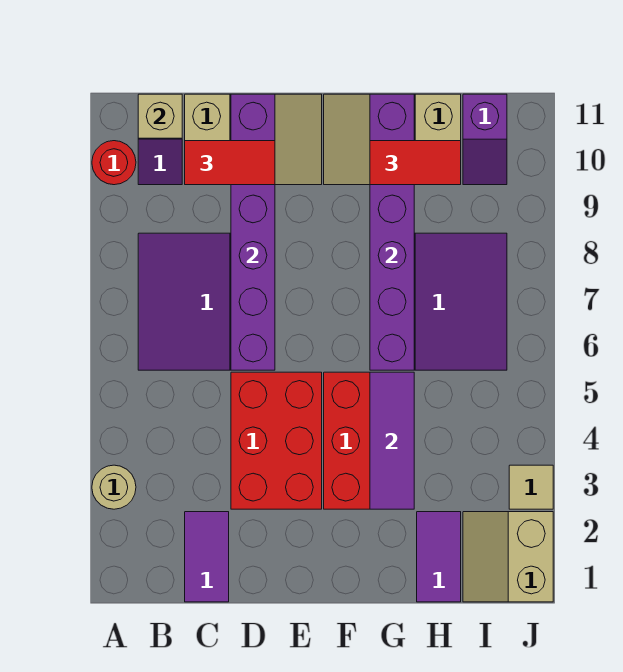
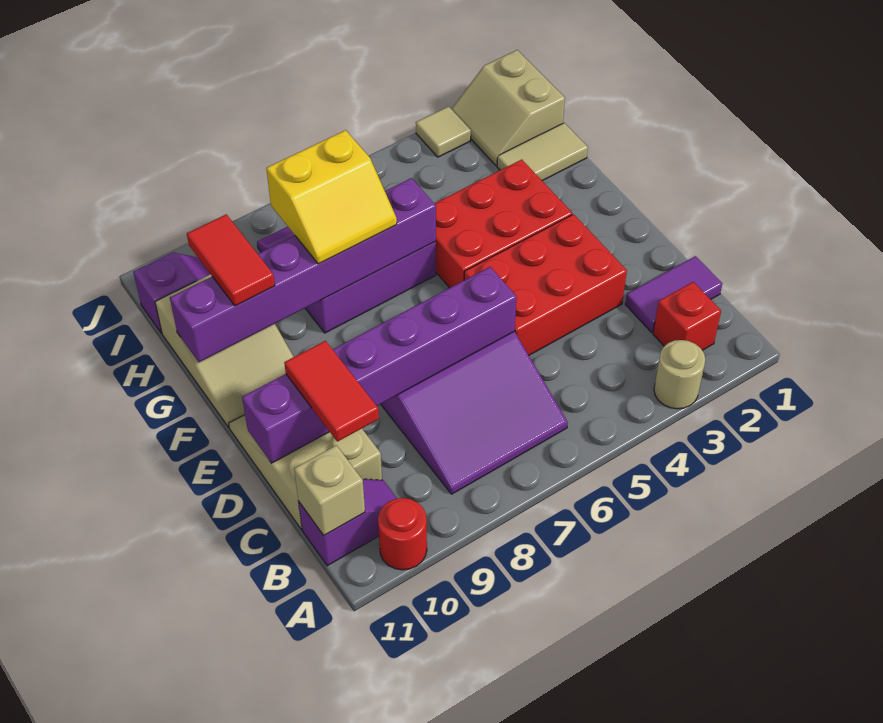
none -> red 1x1 brick [653,282,721,350]
purple 1x3 tile [370,372,414,509] -> none
none -> yellow 2x2 slope [266,130,397,264]
purple 1x2 tile [417,512,461,602] -> tan 1x2 tile [497,123,588,181]
tan 2x2 slope [463,512,553,602] -> tan 2x2 slope turned to [452,50,565,166]

